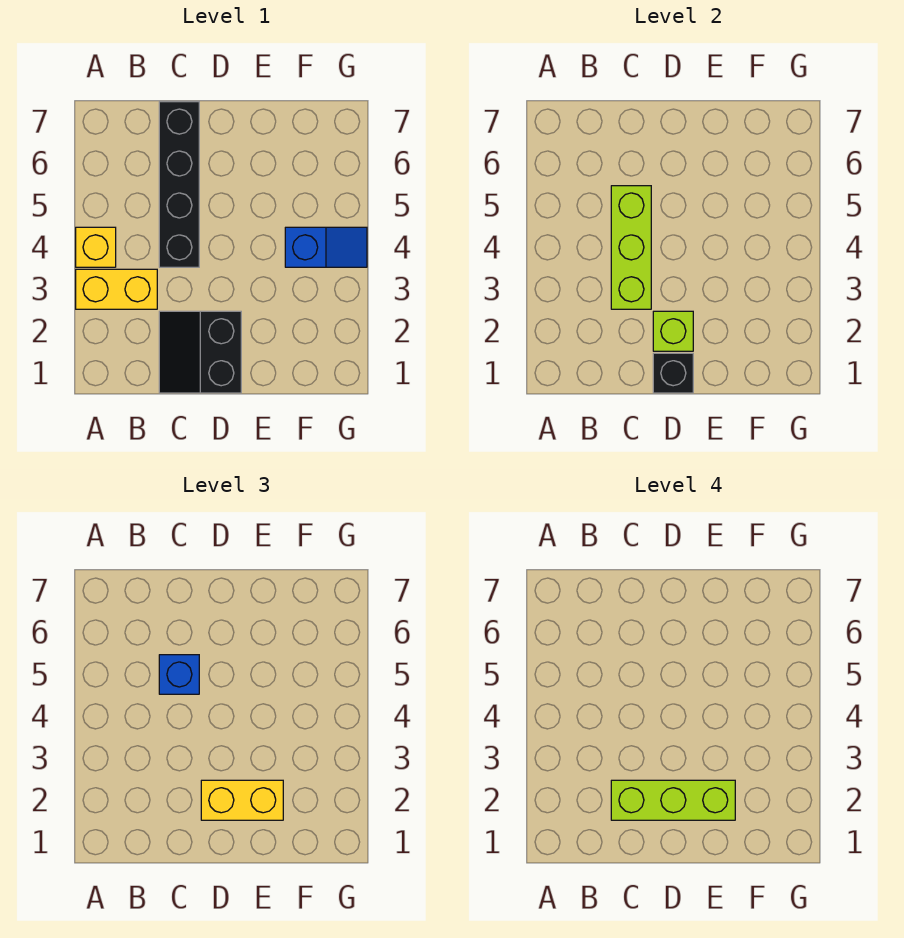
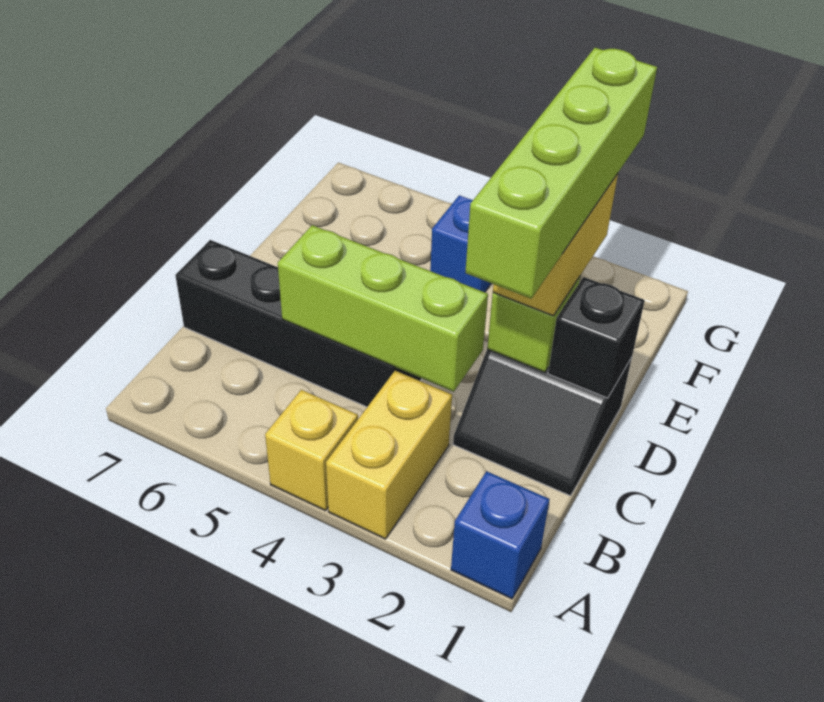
lime 1x3 brick [611,780,735,820] -> lime 1x4 brick [465,48,657,298]
blue 1x1 brick [159,655,199,694] -> blue 1x1 brick moved to [451,471,549,599]

